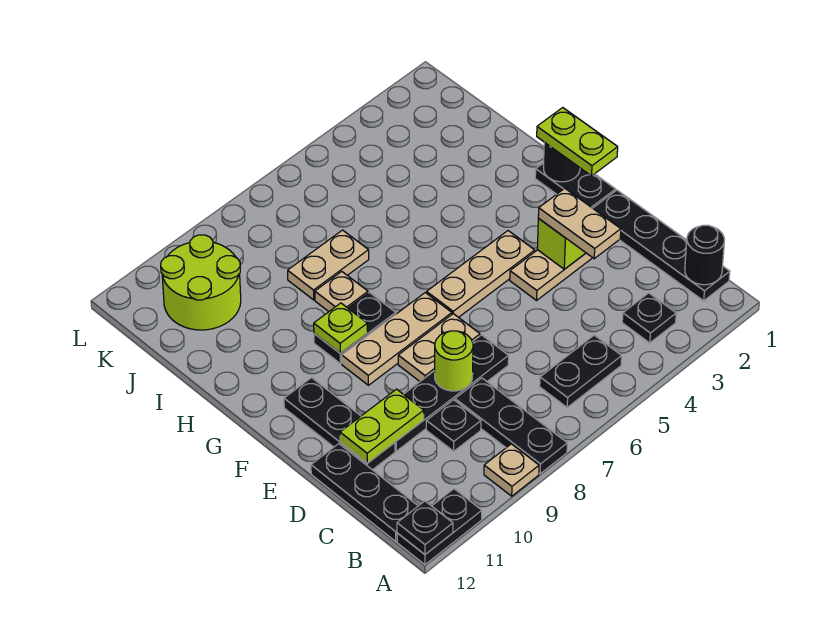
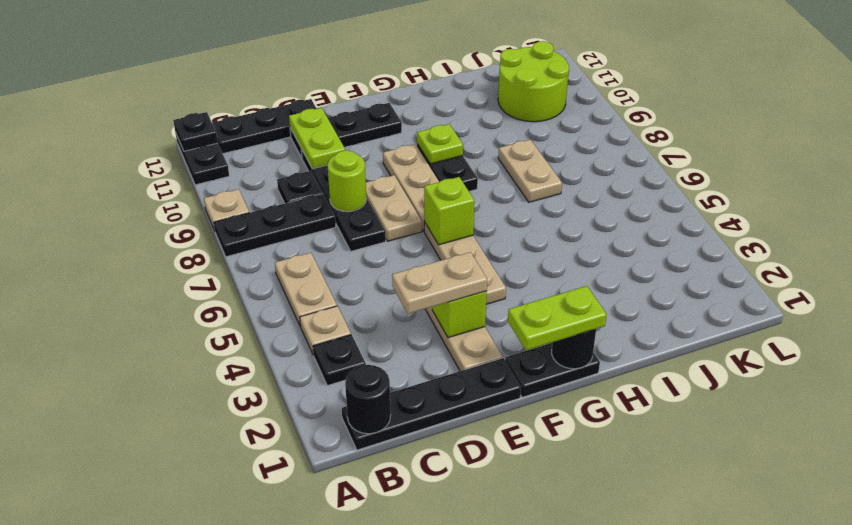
black 1x2 plate [540,335,622,407] -> tan 1x2 plate [275,253,337,326]
none -> lime 1x1 brick [424,177,474,245]
tan 1x1 plate [315,272,368,312] -> tan 1x1 plate moved to [300,306,351,355]

